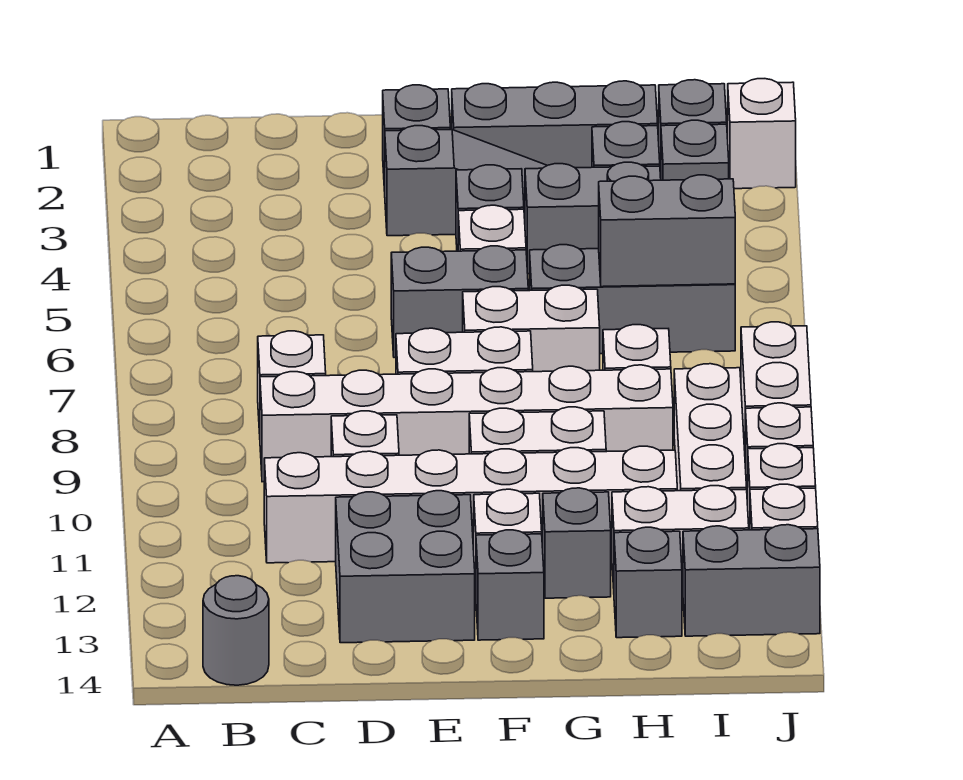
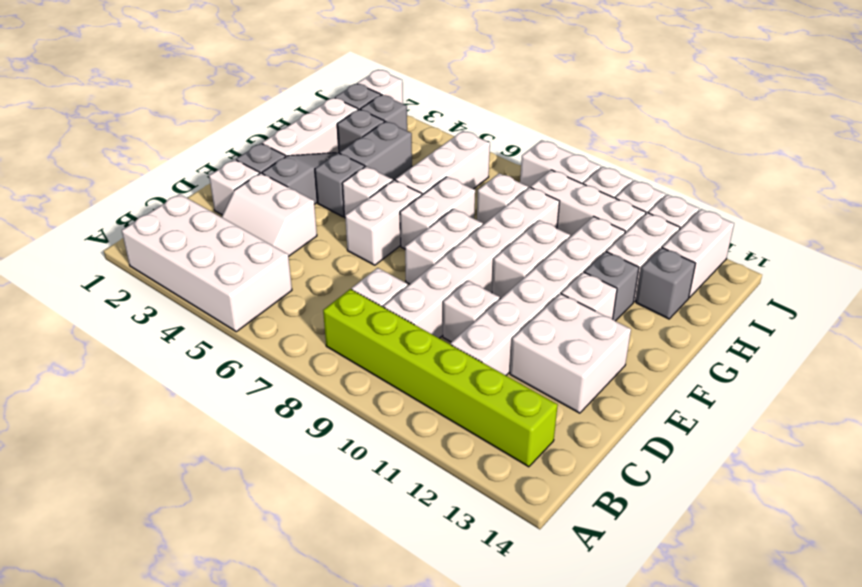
none -> white 2x4 brick [122,194,292,332]
none -> lime 1x6 brick [323,289,558,467]
grey 1x1 round brick [203,576,269,685] -> none
none -> white 2x2 slope [222,173,317,256]
none -> white 1x1 brick [209,160,260,215]
grey 2x2 brick [336,491,475,643] -> white 2x2 brick [510,294,631,413]
grey 1x2 brick [391,246,528,358] -> white 1x2 brick [345,180,422,265]
grey 1x3 brick [452,81,658,168] -> white 1x3 brick [262,98,358,156]
grey 1x1 brick [476,530,544,640] -> none
grey 1x3 brick [530,245,735,354] -> white 1x3 brick [395,131,490,195]
grey 1x2 brick [599,175,735,287] -> none
grey 1x2 brick [683,525,820,636] -> white 1x2 brick [662,209,734,298]

